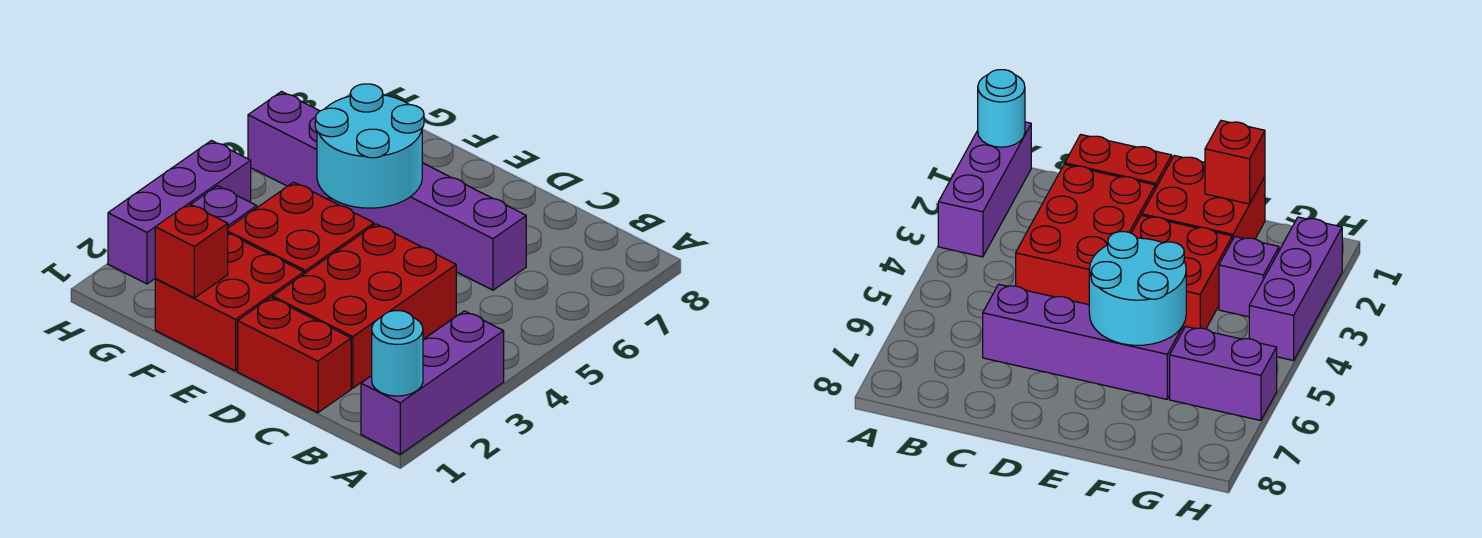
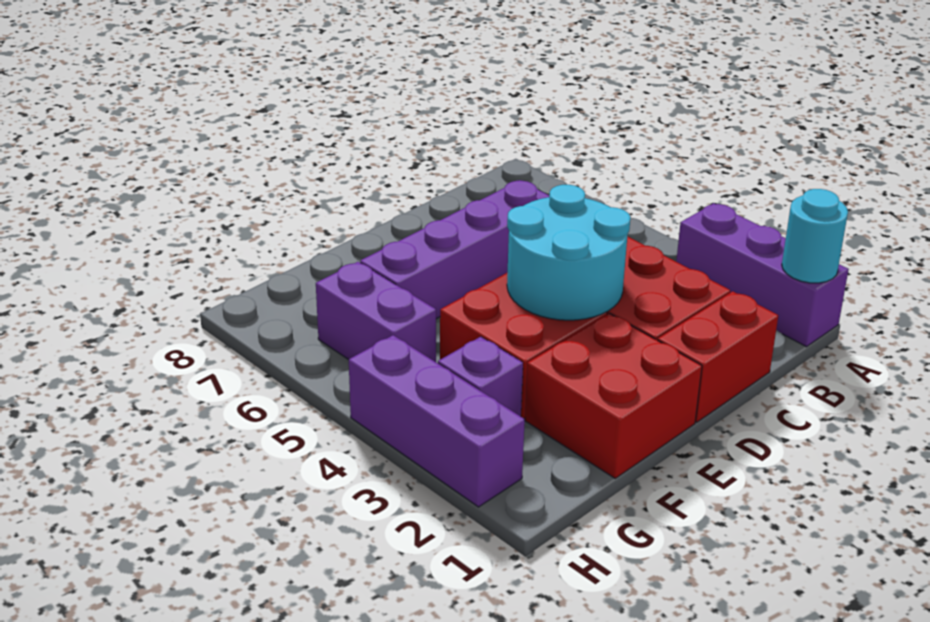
cyan 2x2 round brick [315,84,424,208] -> cyan 2x2 round brick moved to [507,185,631,320]
red 1x1 brick [155,203,228,298] -> none
purple 1x2 brick [248,92,330,200] -> purple 1x2 brick turned to [316,262,436,362]

